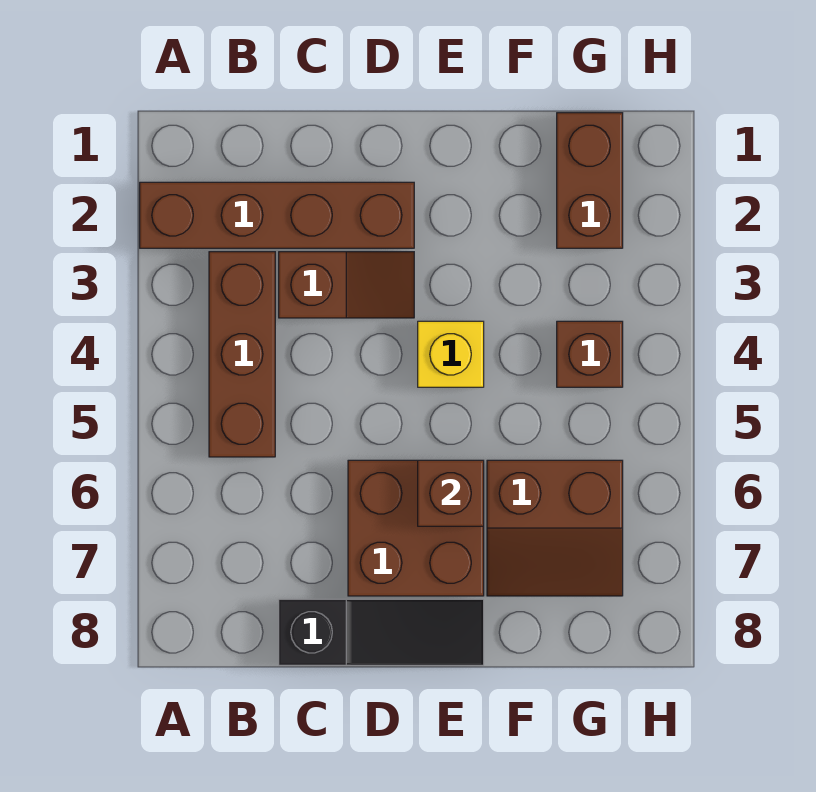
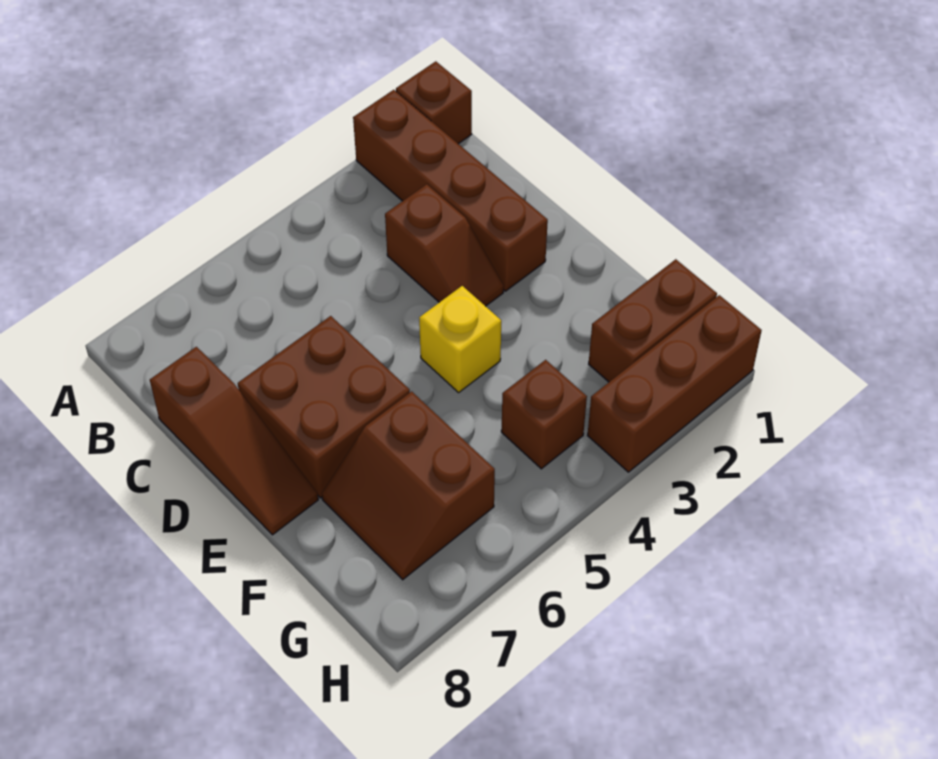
brown 1x3 brick [209,252,275,457] -> brown 1x3 brick moved to [588,295,762,472]
black 1x3 slope [279,599,484,665] -> brown 1x3 slope [150,347,318,535]
brown 1x1 brick [418,460,484,526] -> brown 1x1 brick moved to [396,61,472,144]

